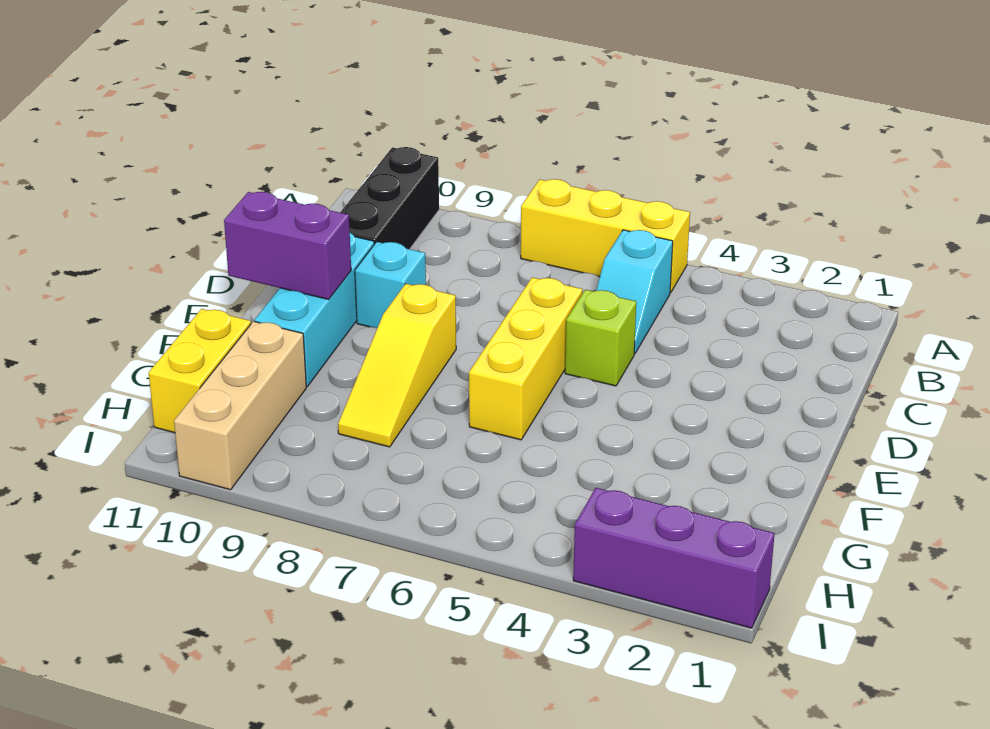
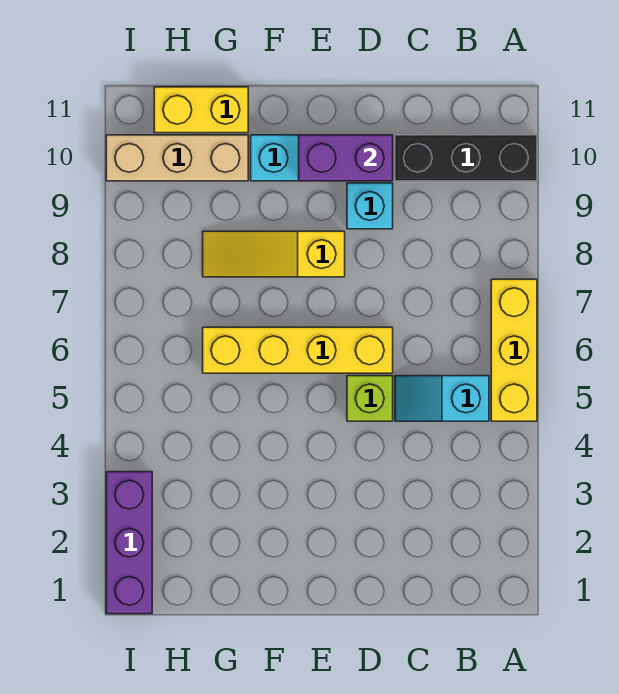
yellow 1x3 brick [469,277,583,440] -> yellow 1x4 brick [203,327,393,373]
purple 1x2 brick [224,192,351,299] -> purple 1x2 brick turned to [299,135,393,181]

